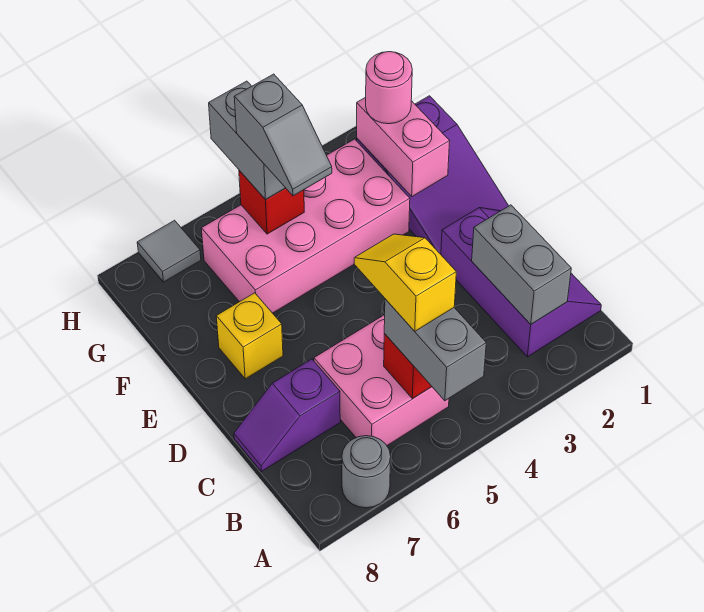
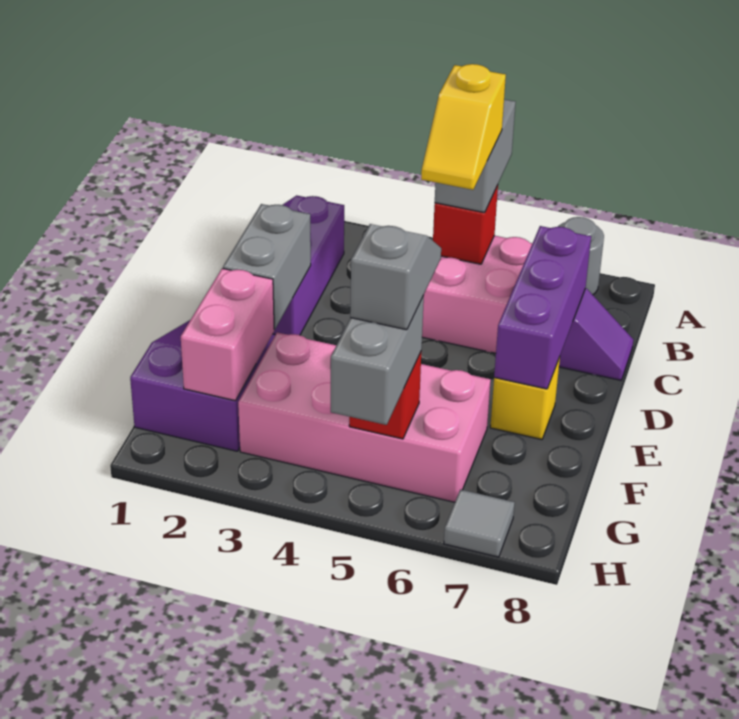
grey 1x2 brick [472,205,571,324] -> grey 1x2 brick moved to [223,204,311,329]
none -> purple 1x3 brick [494,226,591,389]
pink 1x1 round brick [366,52,412,124] -> none

